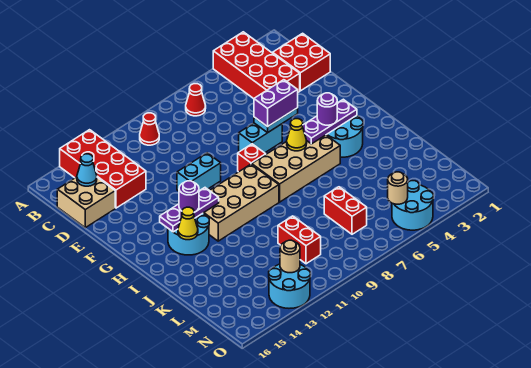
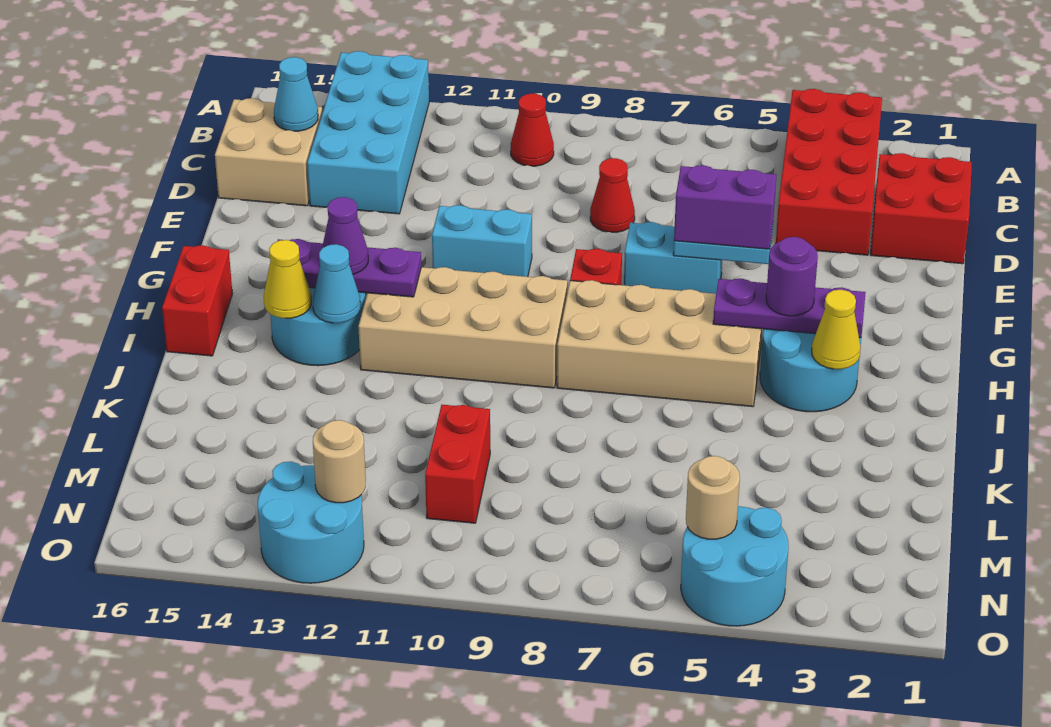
red 2x4 brick [60,130,146,208] -> cyan 2x4 brick [307,51,429,214]
red 1x1 cone [186,84,206,116] -> red 1x1 cone moved to [590,158,635,232]
yellow 1x1 cone [287,119,307,151] -> yellow 1x1 cone moved to [812,290,861,369]
purple 1x1 round brick [179,181,199,212] -> purple 1x1 cone [322,197,368,274]
none -> cyan 1x1 cone [313,244,360,323]
red 1x2 brick [324,187,367,234] -> red 1x2 brick moved to [162,245,232,356]

